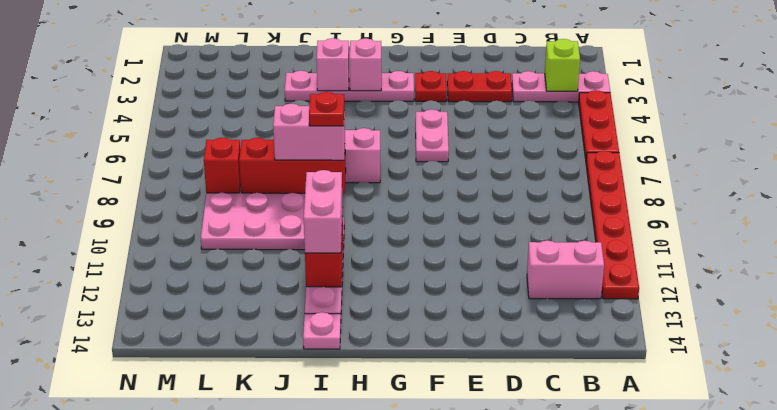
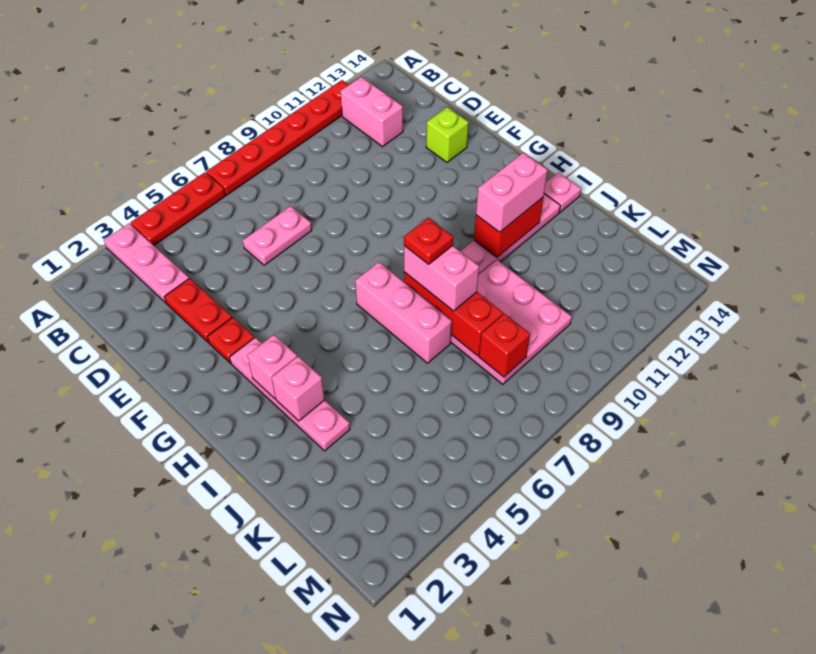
lime 1x1 brick [545,39,580,91] -> lime 1x1 brick moved to [426,107,469,162]
pink 1x2 plate [416,109,449,162] -> pink 1x2 plate moved to [243,206,312,265]

